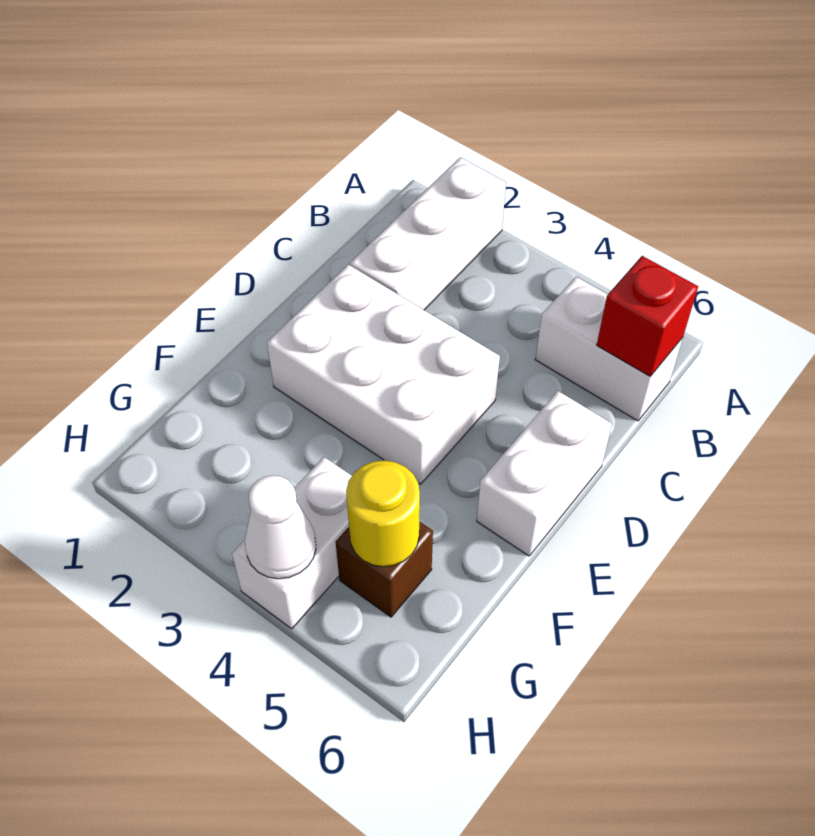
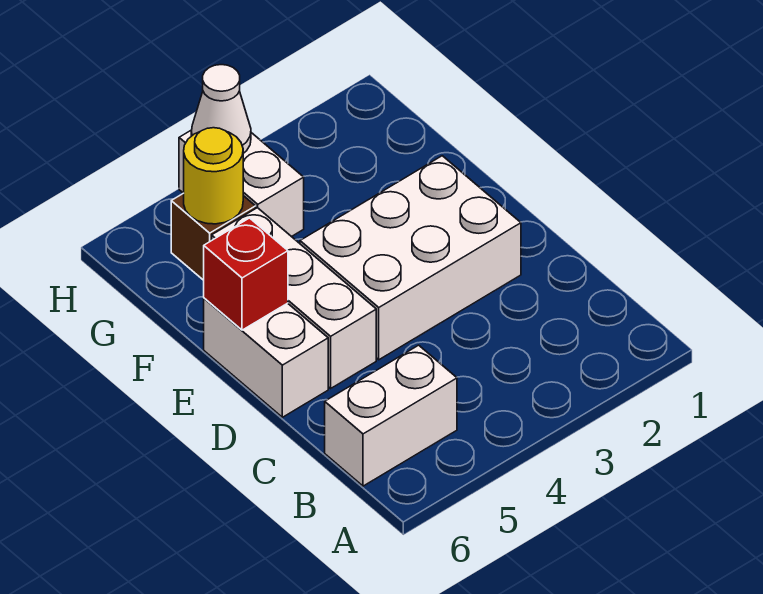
white 1x3 brick [350,157,506,310] -> white 1x3 brick moved to [212,208,376,388]
red 1x1 brick [597,256,698,376] -> red 1x1 brick moved to [204,218,288,330]

